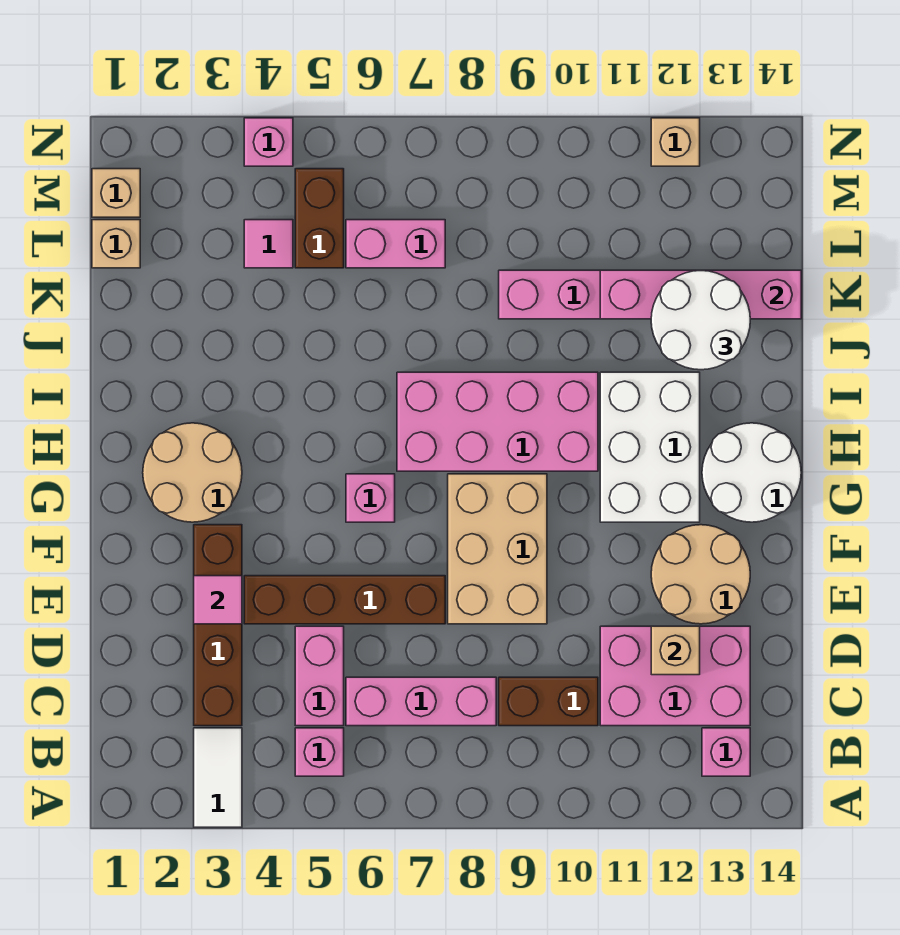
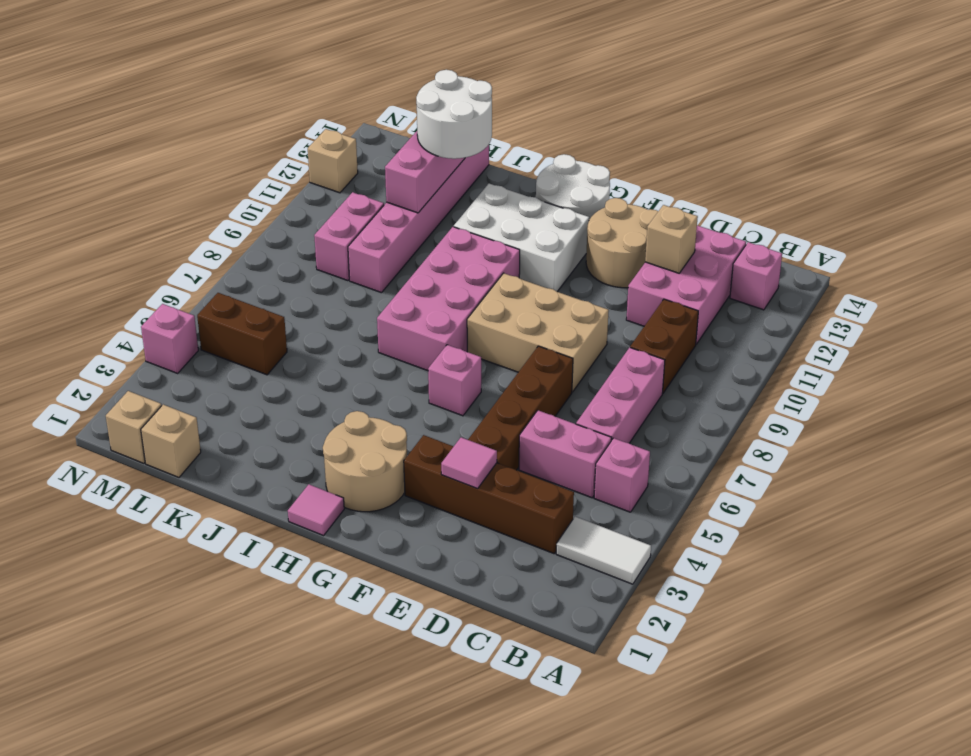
pink 1x1 tile [244,220,293,268] -> pink 1x1 tile moved to [288,484,344,536]
pink 1x2 brick [346,220,445,268] -> pink 1x2 brick moved to [314,192,384,281]

